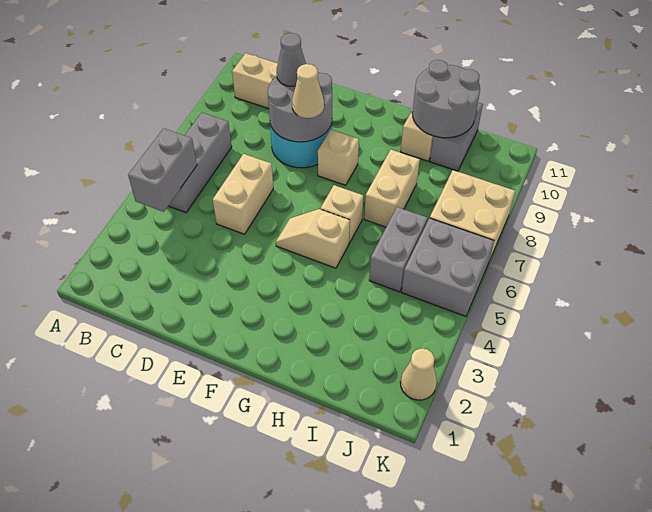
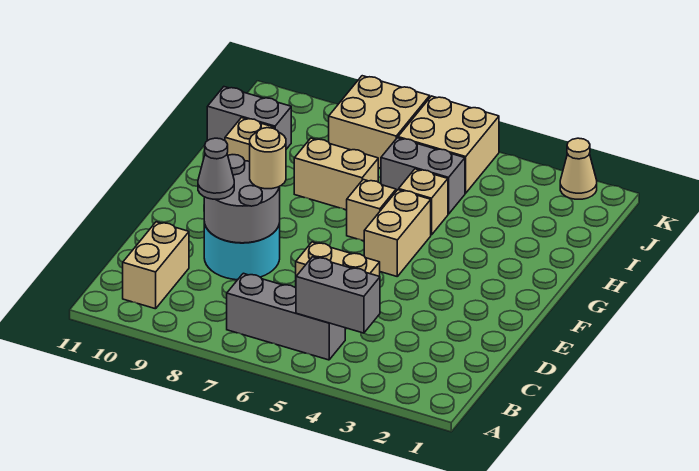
tan 1x1 cone [292,64,324,118] -> tan 1x1 round brick [250,128,286,189]
tan 1x2 slope [276,209,350,268] -> tan 1x2 brick [364,190,431,276]
tan 1x1 brick [318,130,359,185] -> tan 1x1 brick moved to [399,169,448,235]
grey 2x2 round brick [412,60,480,138] -> none
grey 2x2 brick [401,218,494,316] -> tan 2x2 brick [398,96,499,193]

